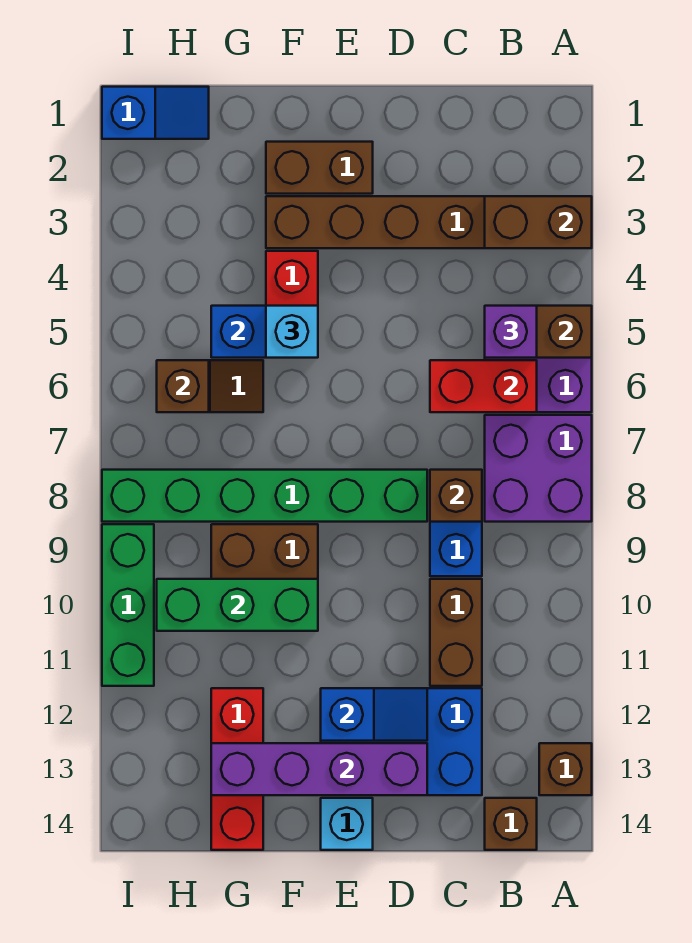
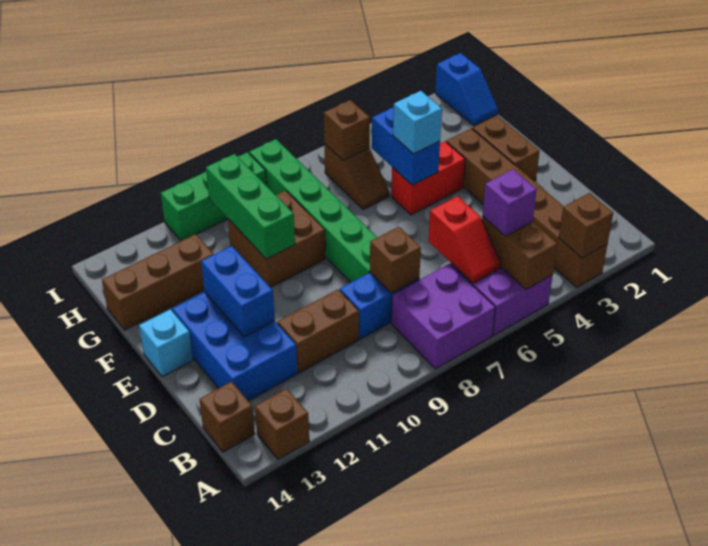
brown 1x2 brick [485,196,592,248] -> brown 1x1 brick [559,193,613,258]
red 1x2 brick [430,360,537,412] -> red 1x2 slope [428,196,501,283]
blue 1x2 slope [321,688,427,741] -> blue 1x2 brick [201,246,275,337]
purple 1x4 brick [211,743,427,795] -> none
red 1x3 brick [211,688,263,850] -> brown 1x3 brick [102,234,214,330]

